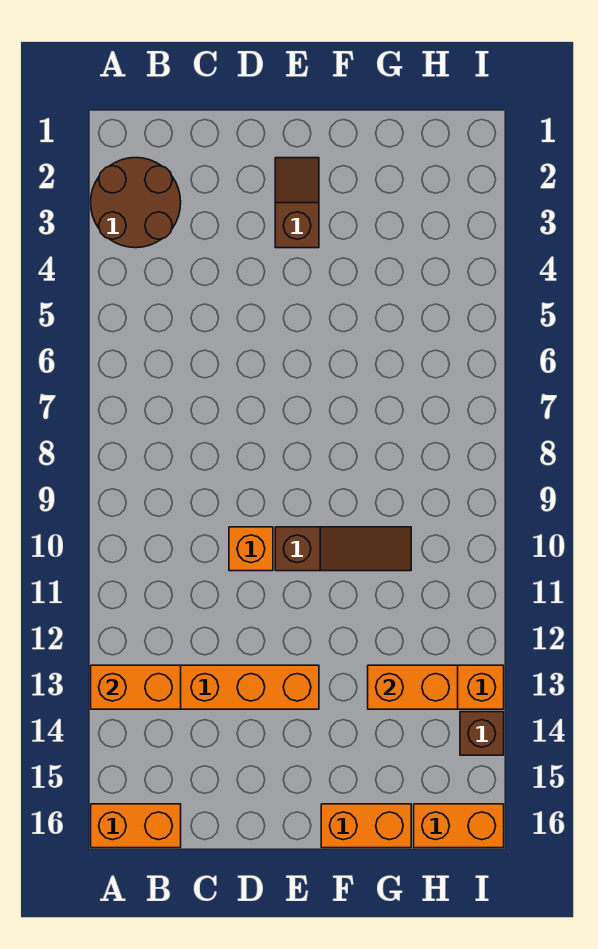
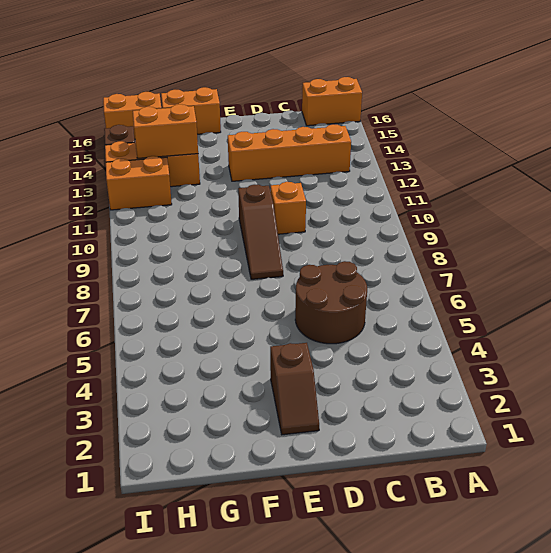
brown 2x2 round brick [91,158,181,248] -> brown 2x2 round brick moved to [295,261,367,344]
orange 1x2 brick [91,665,181,709] -> orange 1x2 brick moved to [106,156,172,210]
brown 1x3 slope [275,527,411,571] -> brown 1x3 slope turned to [238,185,283,279]

